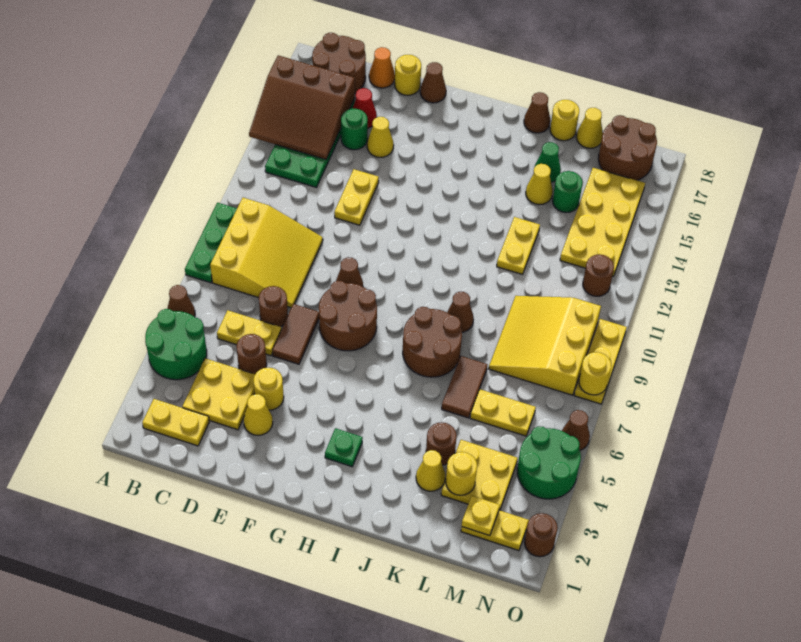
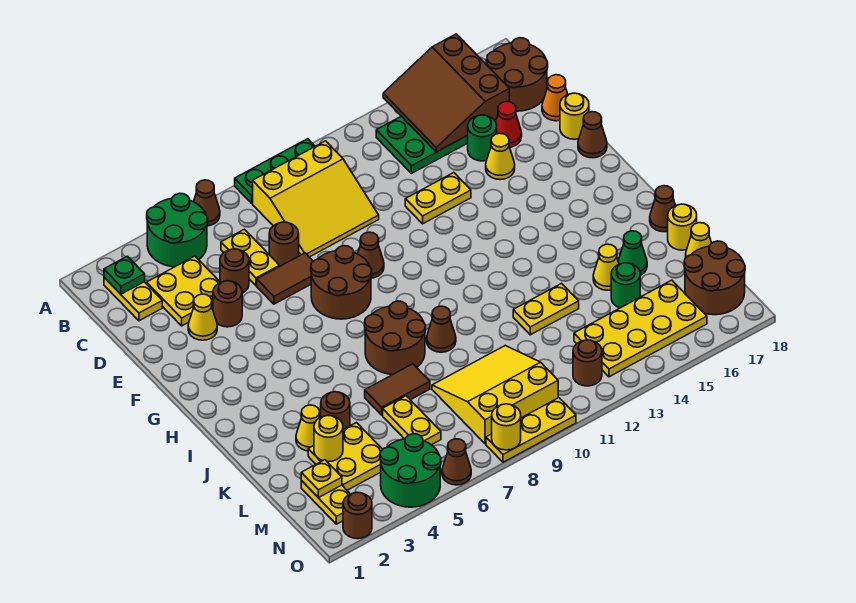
yellow 1x1 round brick [253,368,284,410] -> brown 1x1 round brick [213,281,242,327]
green 1x1 plate [325,428,363,467] -> green 1x1 plate moved to [104,256,145,294]

